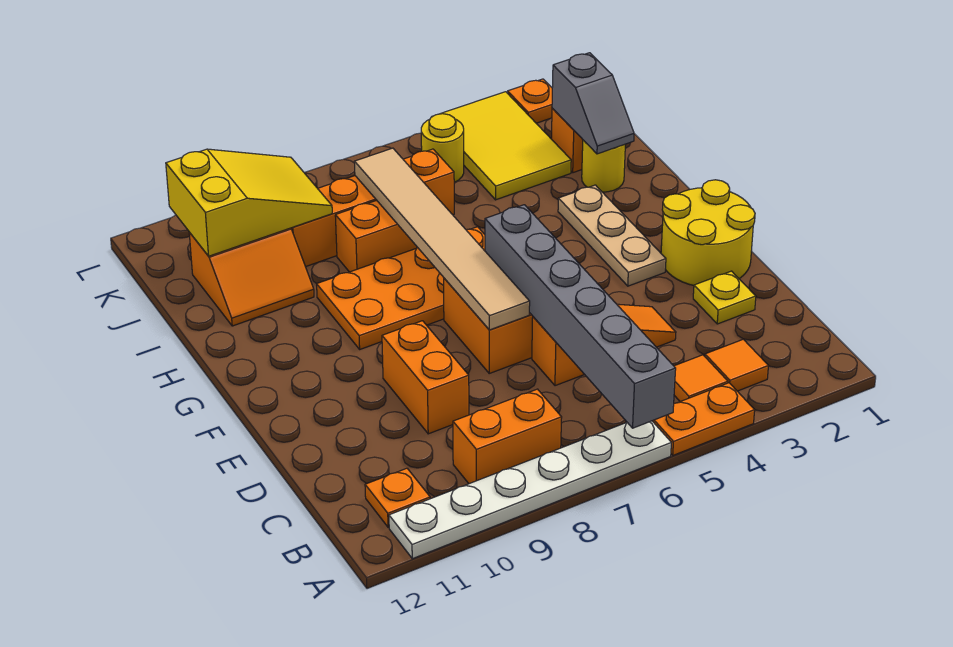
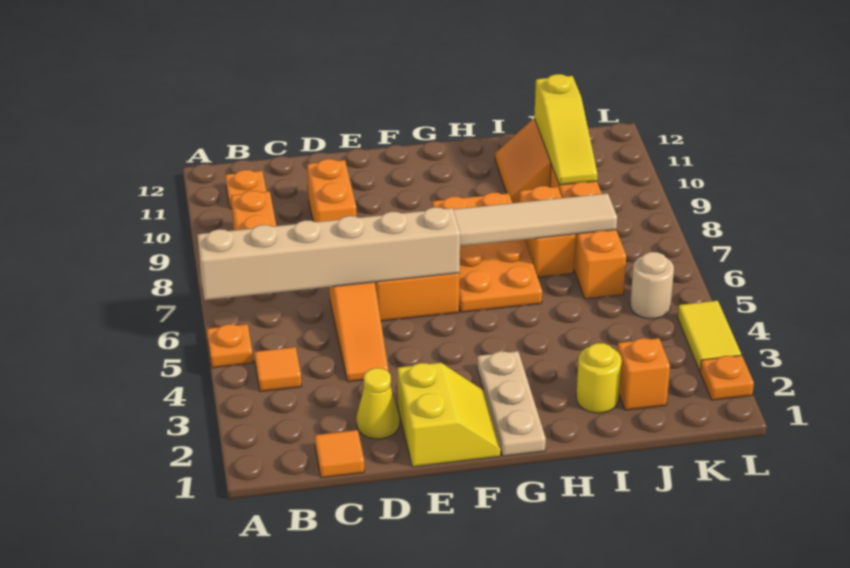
orange 1x2 plate [653,383,755,455] -> orange 1x1 plate [207,324,253,368]
white 1x6 plate [389,421,671,559] -> none
grey 1x6 brick [485,205,676,428] -> tan 1x6 brick [197,207,460,300]
orange 1x1 tile [705,339,768,391] -> orange 1x1 tile moved to [315,430,364,478]
yellow 1x1 plate [693,271,756,324] -> yellow 1x1 cone [357,368,399,439]
orange 1x2 brick [382,321,469,434] -> orange 1x2 brick turned to [307,159,356,222]
yellow 2x2 round brick [661,180,755,285] -> yellow 2x2 slope [398,363,501,467]
tan 1x3 plate [558,185,666,286] -> tan 1x3 plate turned to [477,351,546,456]
grey 1x2 slope [552,53,634,154] -> none
yellow 2x3 tile [432,92,571,200] -> yellow 1x2 tile [677,301,741,371]
yellow 2x3 slope [166,149,332,256] -> yellow 1x3 slope [534,74,598,185]
yellow 1x1 round brick [421,114,464,182] -> tan 1x1 round brick [630,252,674,319]

